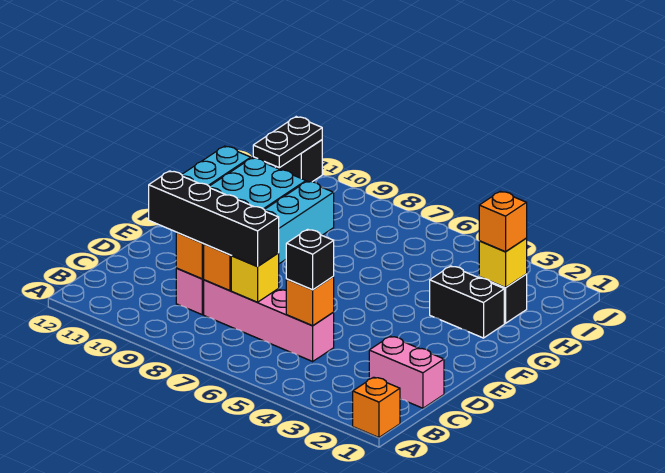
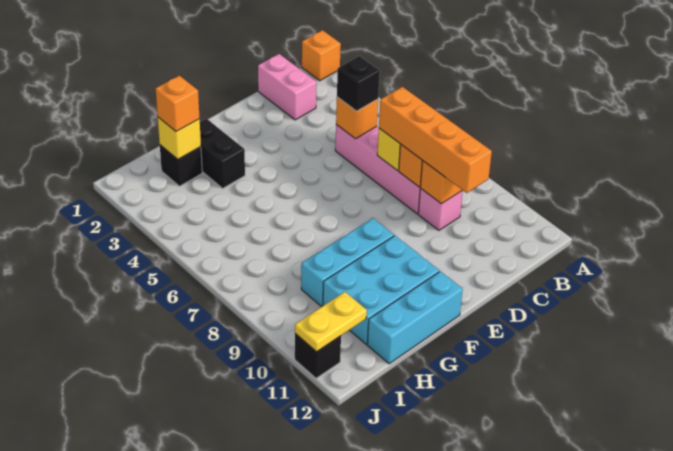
black 1x4 brick [149,171,279,266] -> orange 1x4 brick [379,87,492,193]
black 1x2 plate [253,117,322,168] -> yellow 1x2 plate [295,292,367,352]

